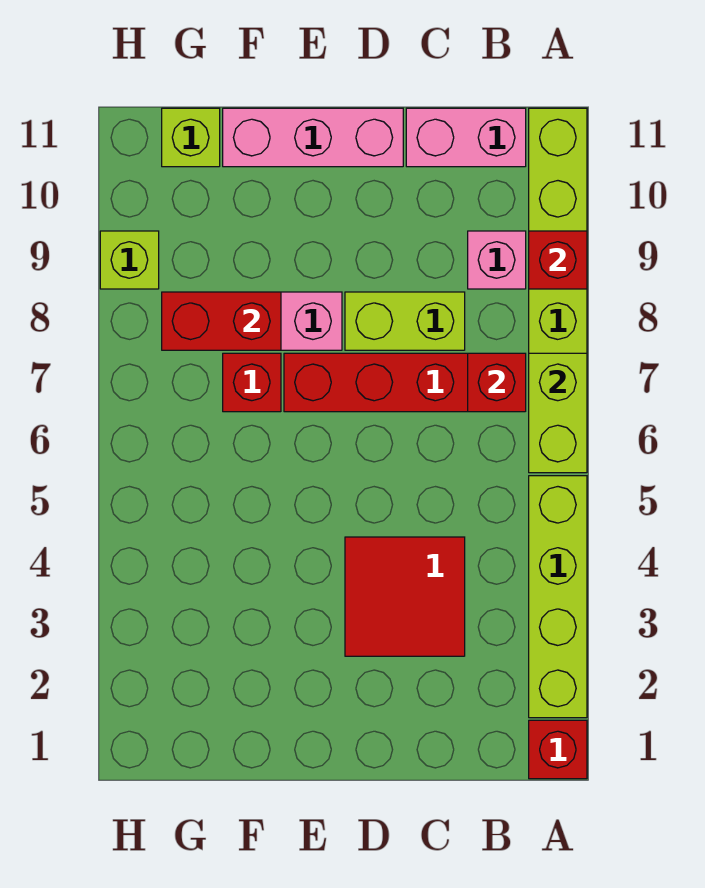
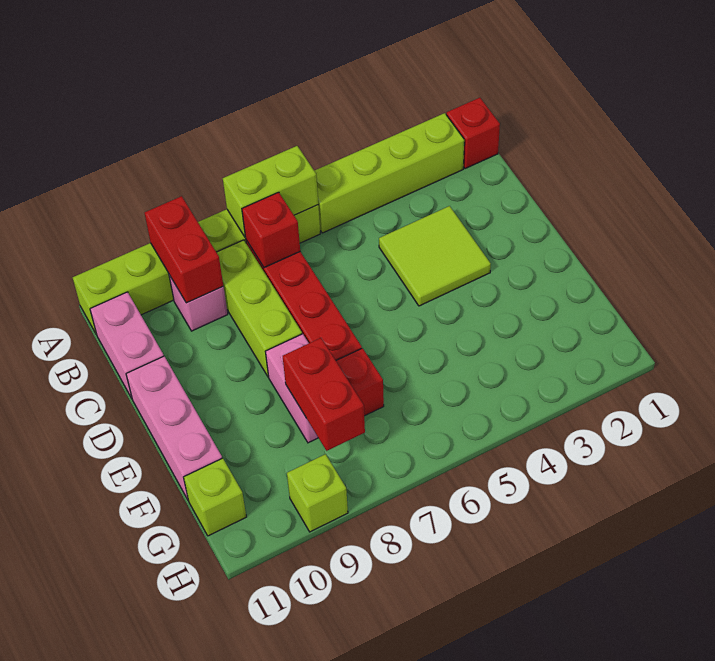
red 1x1 brick [529,231,587,289] -> red 1x2 brick [145,196,223,303]
red 2x2 tile [345,537,465,656] -> lime 2x2 tile [379,206,491,306]
lime 1x2 brick [345,292,465,350] -> lime 1x3 brick [216,240,302,377]

